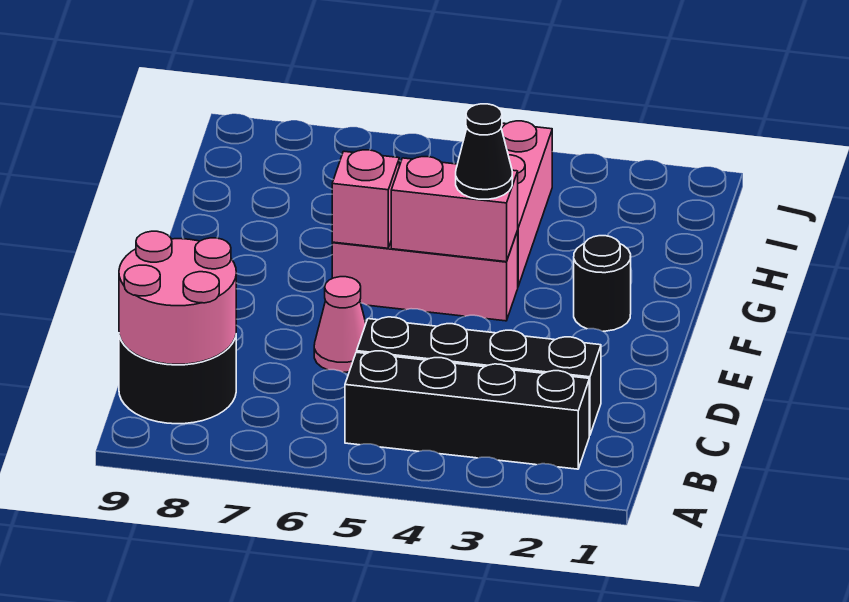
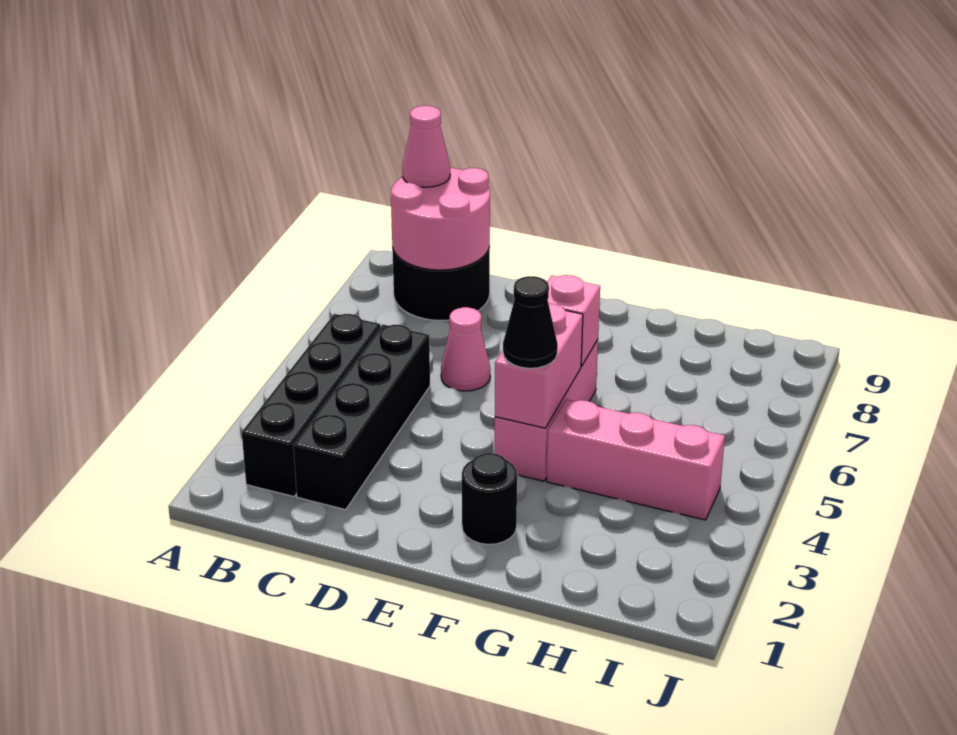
none -> pink 1x1 cone [402,106,450,187]

